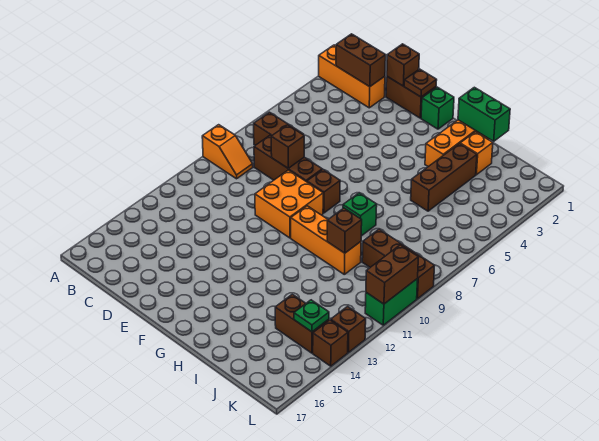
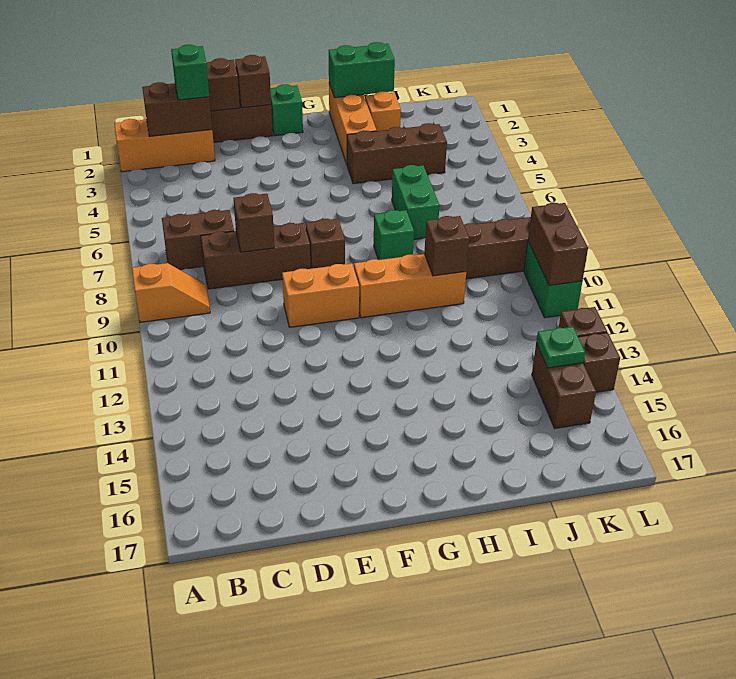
none -> green 1x1 brick [171,45,209,100]
brown 1x1 plate [404,69,437,97] -> brown 1x1 brick [235,55,271,108]
orange 2x2 brick [255,170,323,238] -> orange 1x2 brick [282,263,359,327]
brown 1x3 brick [411,144,477,211] -> brown 1x3 brick turned to [347,123,447,184]
none -> green 1x2 brick [392,165,439,240]
brown 1x2 brick [275,294,329,353] -> brown 1x2 brick turned to [532,343,596,428]

